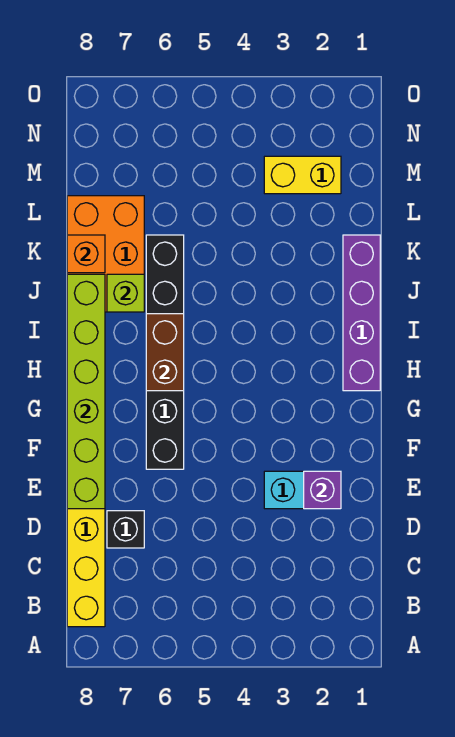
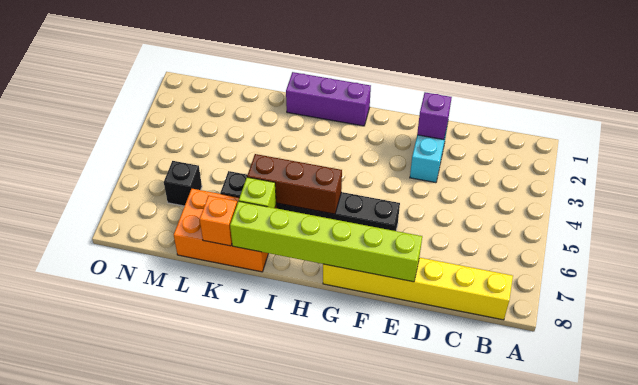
black 1x1 brick [107,511,144,548] -> black 1x1 brick moved to [164,161,202,206]
purple 1x4 brick [343,235,380,391] -> purple 1x3 brick [286,72,371,126]
brown 1x2 brick [146,314,184,391] -> brown 1x3 brick [247,154,342,214]
yellow 1x2 brick [264,156,341,194] -> none

